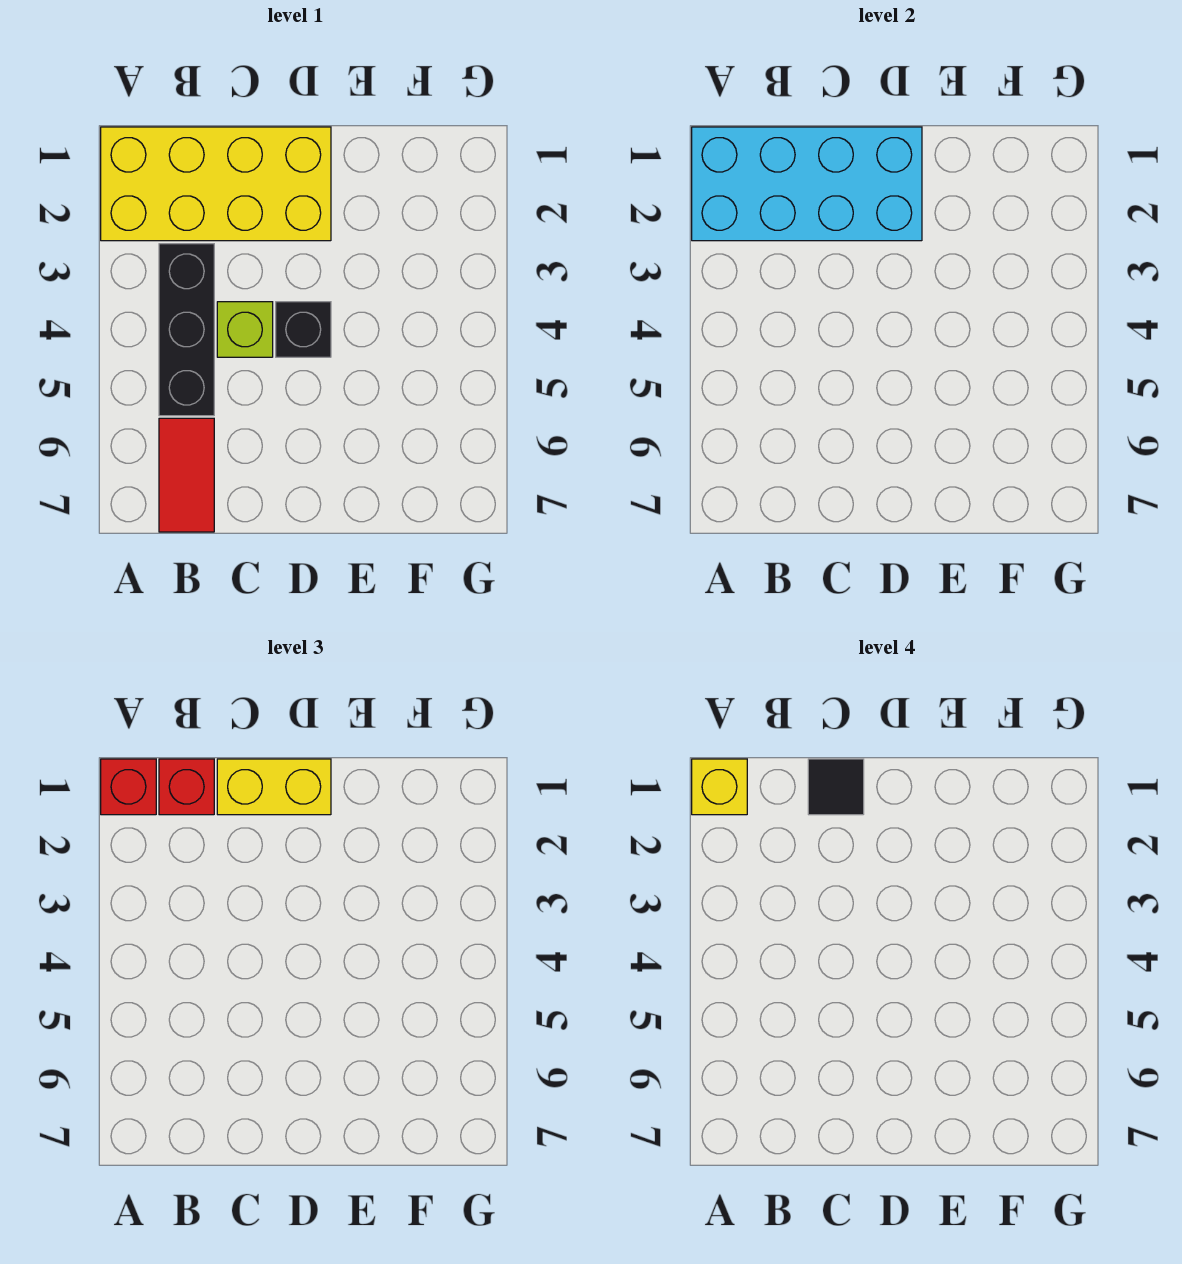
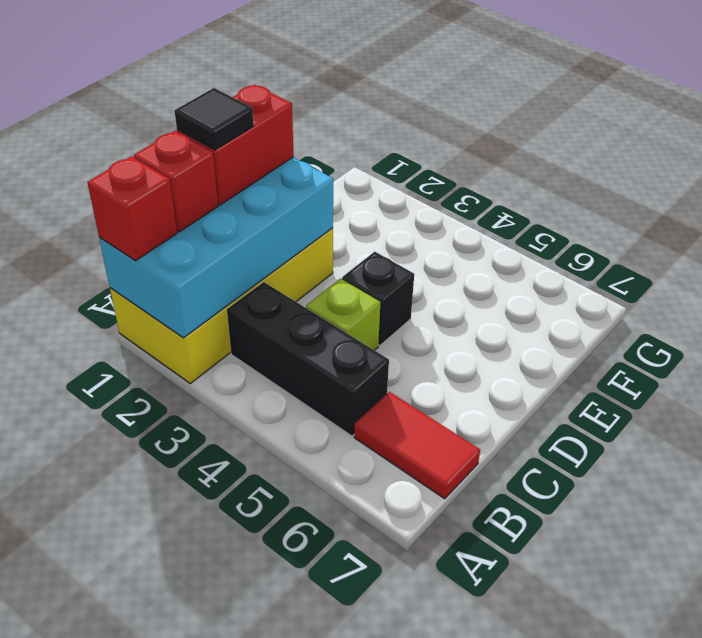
yellow 1x1 brick [692,759,747,815] -> none
yellow 1x2 brick [217,759,331,815] -> red 1x2 brick [177,85,294,205]

